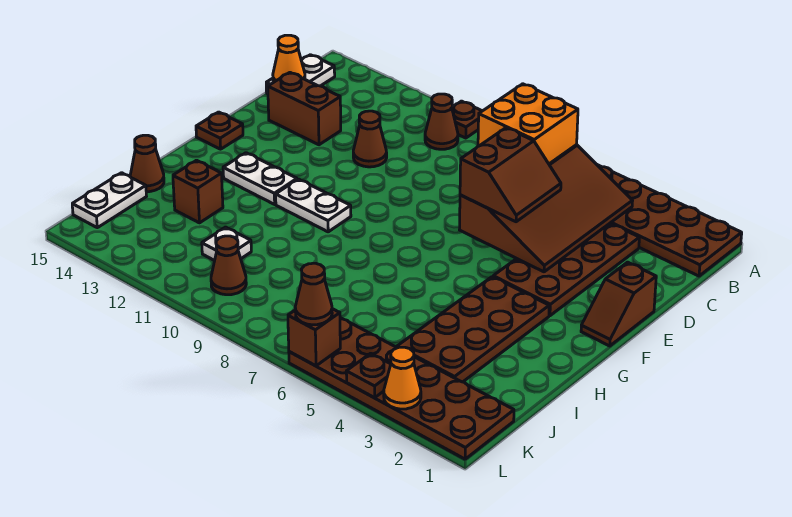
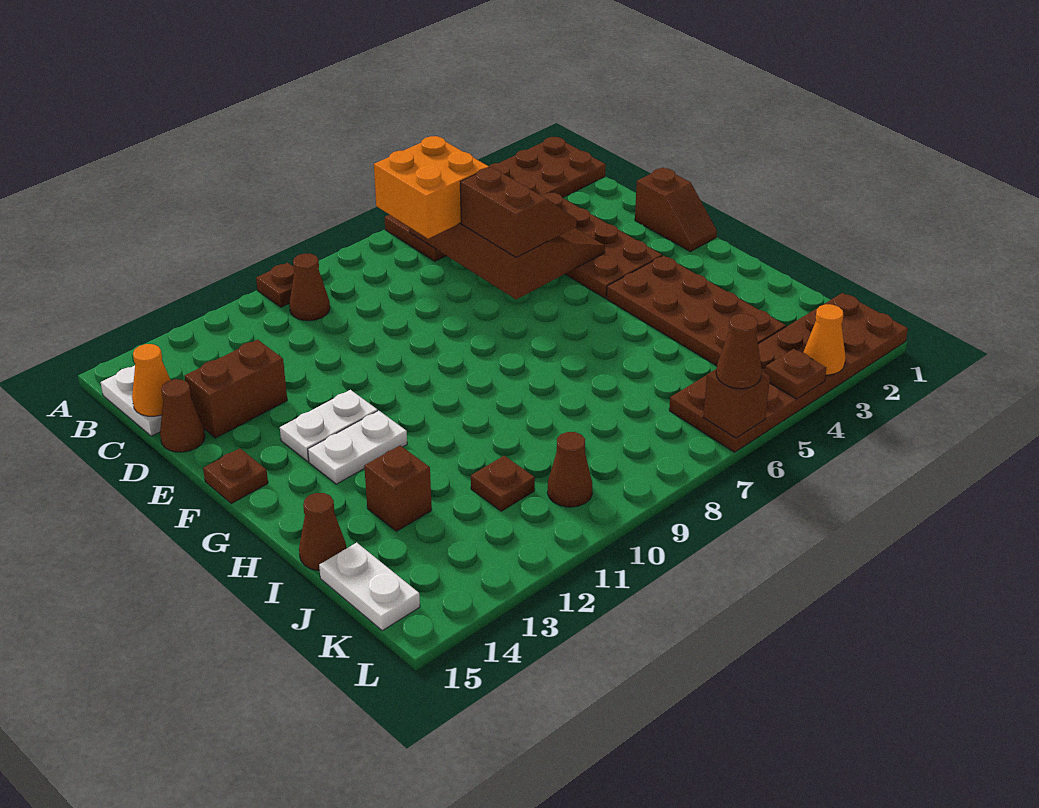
brown 1x1 cone [353,111,387,167] -> brown 1x1 cone moved to [160,379,205,452]
white 1x2 plate [276,179,351,232] -> white 1x2 plate moved to [280,390,377,461]
white 1x1 plate [202,227,251,261] -> brown 1x1 plate [471,456,535,511]

